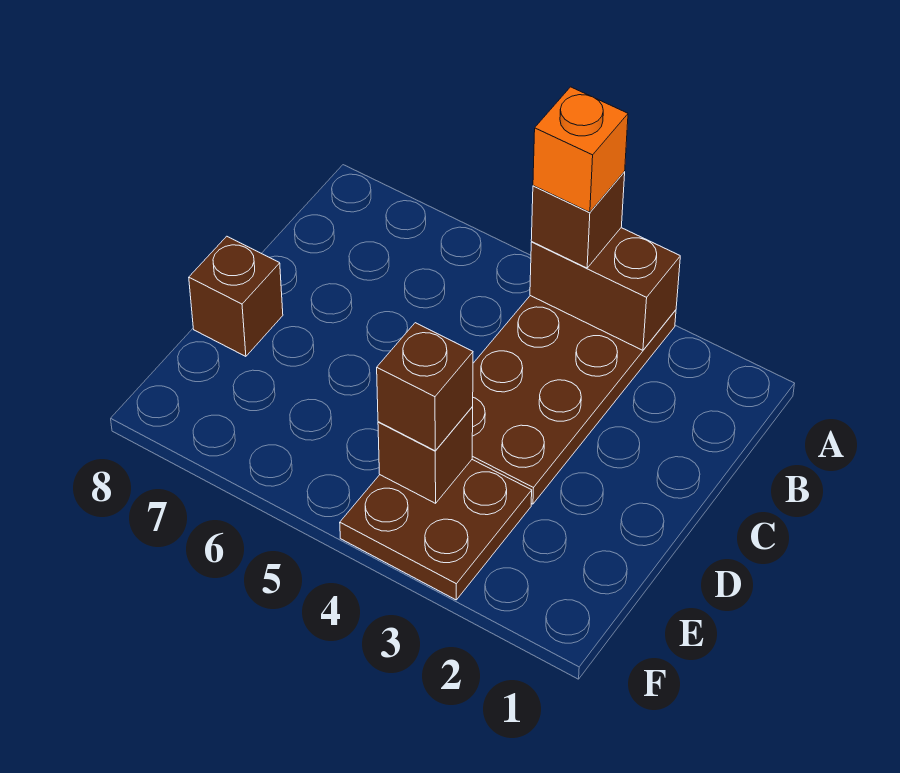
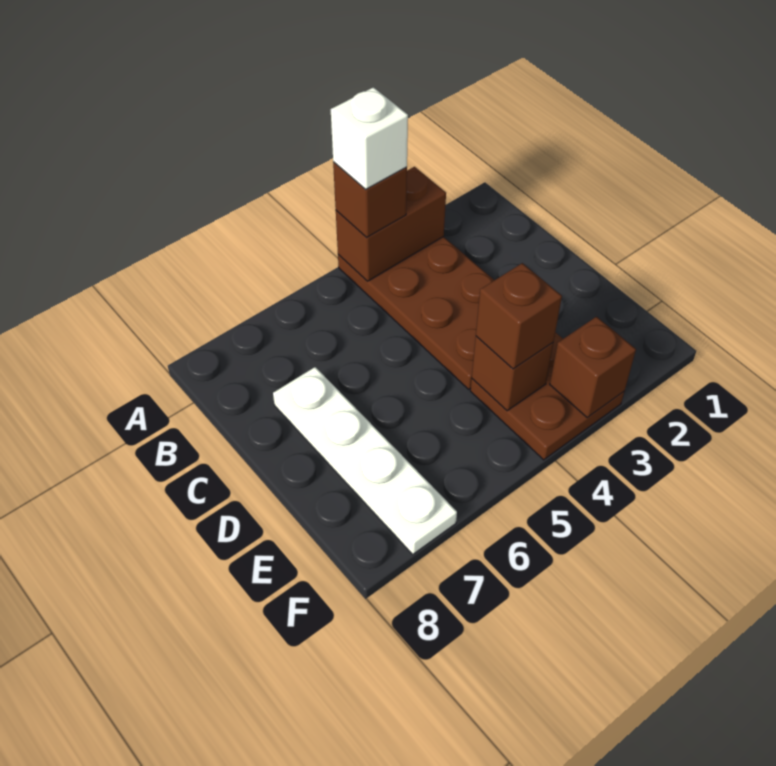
orange 1x1 brick [533,87,628,212] -> white 1x1 brick [331,87,408,190]
none -> white 1x4 plate [273,367,457,554]
brown 1x1 brick [189,236,283,356] -> brown 1x1 brick moved to [550,317,636,418]

